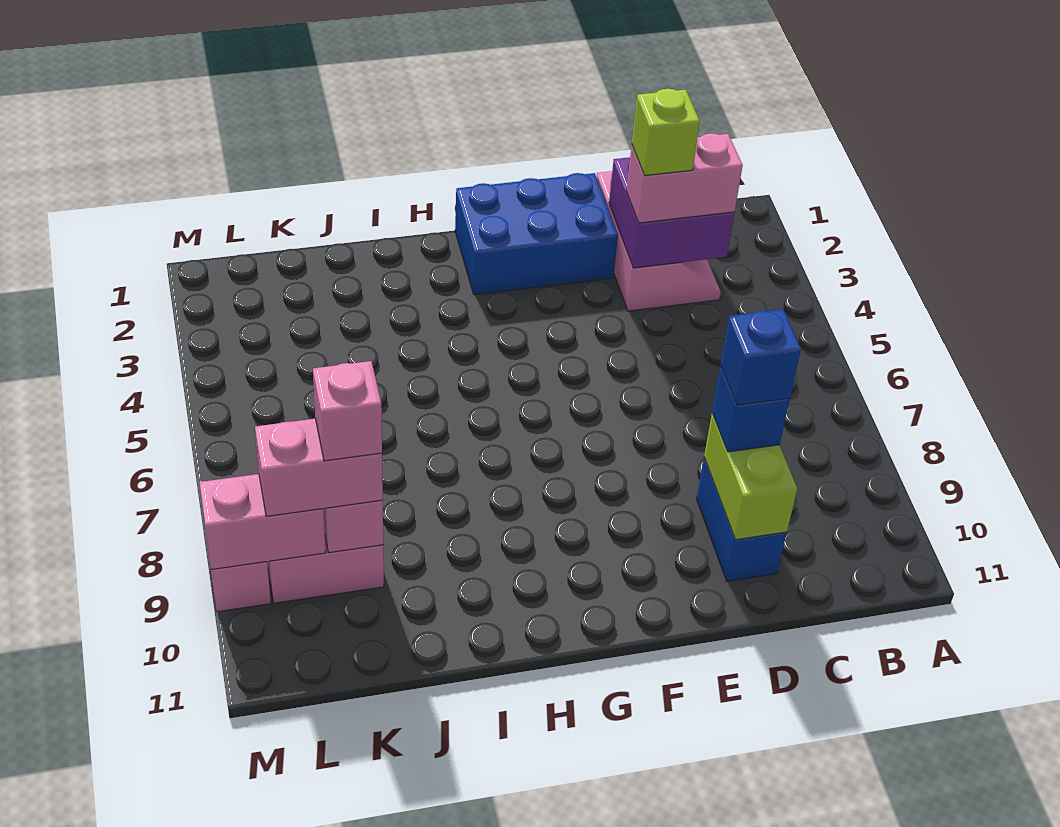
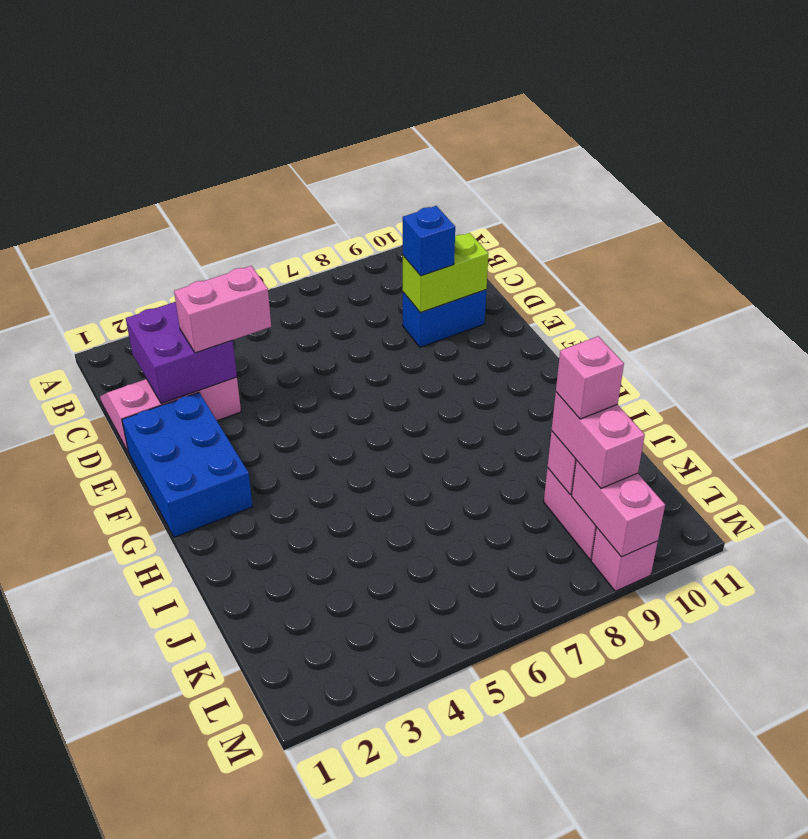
pink 1x2 brick [626,133,743,223] -> pink 1x2 brick turned to [174,266,271,353]
lime 1x1 brick [632,89,700,175] -> none
blue 1x1 brick [721,309,801,405] -> none

